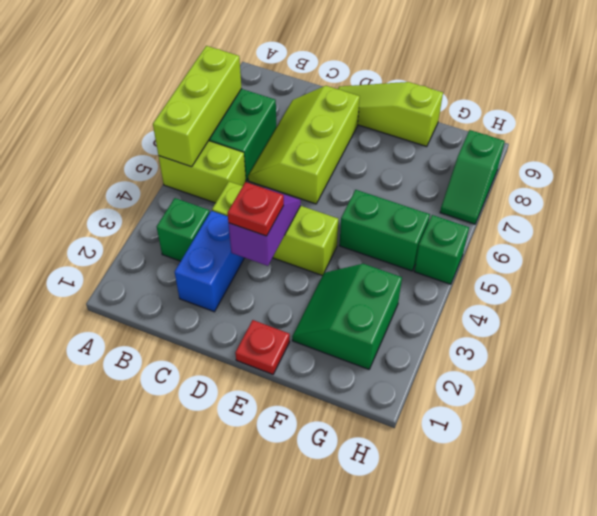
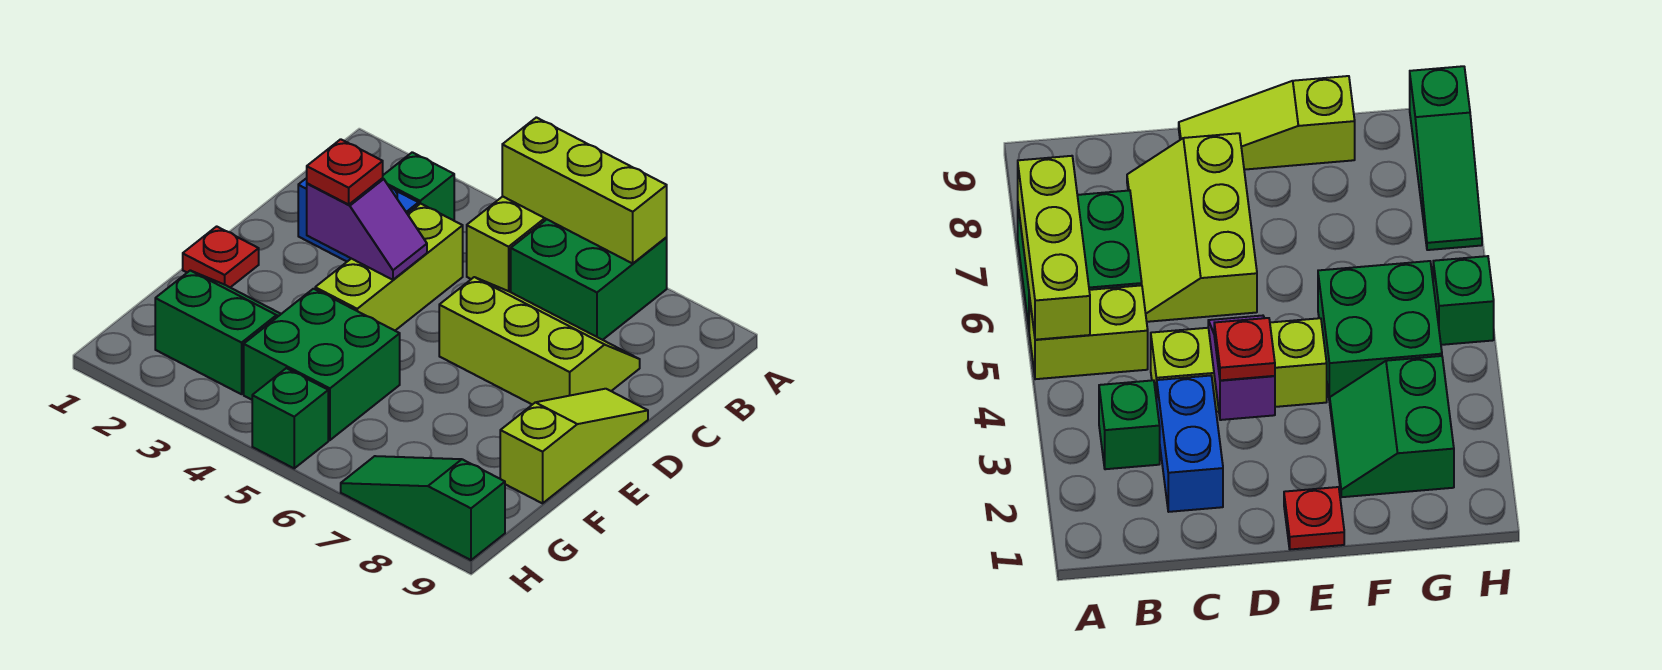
green 1x2 brick [339,190,430,271] -> green 2x2 brick [244,289,400,440]
green 1x2 slope [440,130,505,224] -> green 1x3 slope [341,456,505,560]

